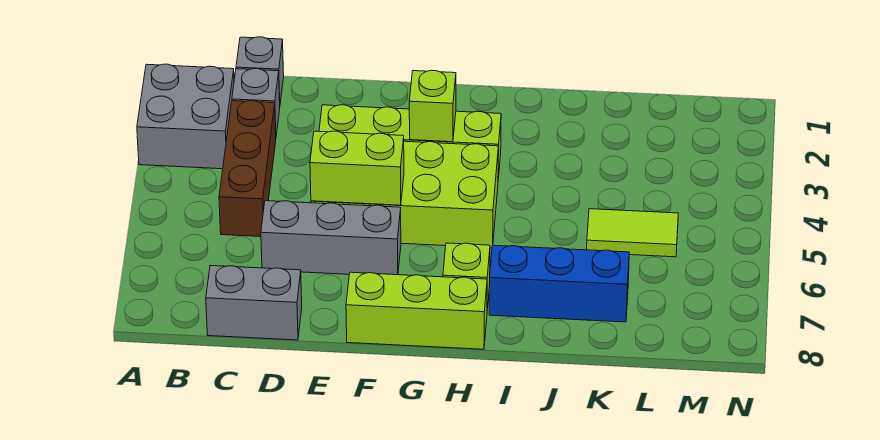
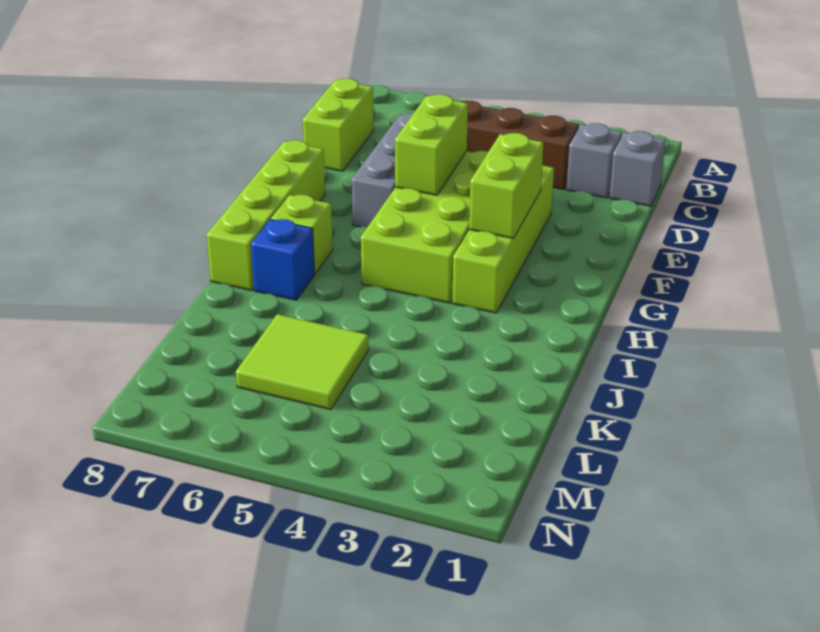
grey 2x2 brick [137,64,234,169] -> none
grey 1x2 brick [206,266,302,340] -> lime 1x2 brick [303,79,373,171]
lime 1x3 brick [346,272,487,349] -> lime 1x4 brick [207,140,325,290]
lime 1x1 brick [409,70,456,142] -> lime 1x2 brick [469,133,544,238]
blue 1x3 brick [489,245,629,322] -> blue 1x1 brick [251,219,314,300]
lime 1x2 tile [587,209,678,257] -> lime 2x2 tile [236,314,369,409]

